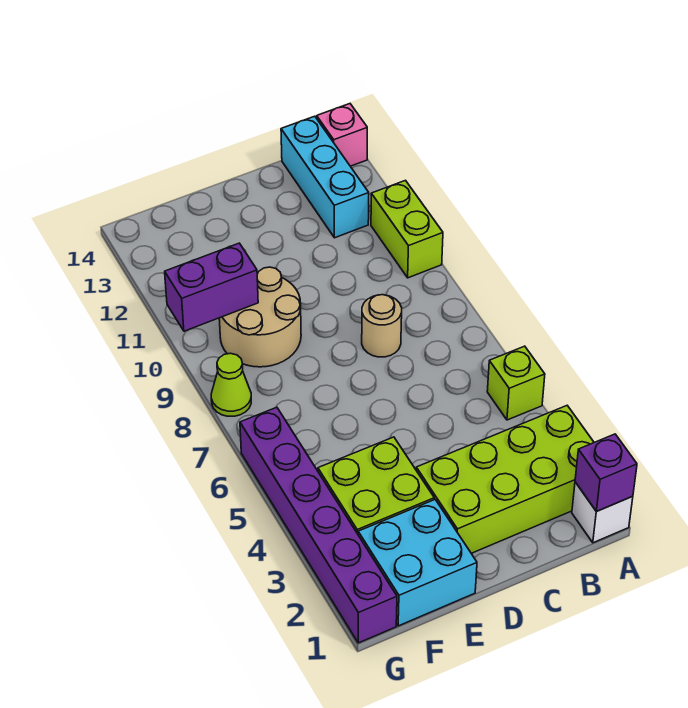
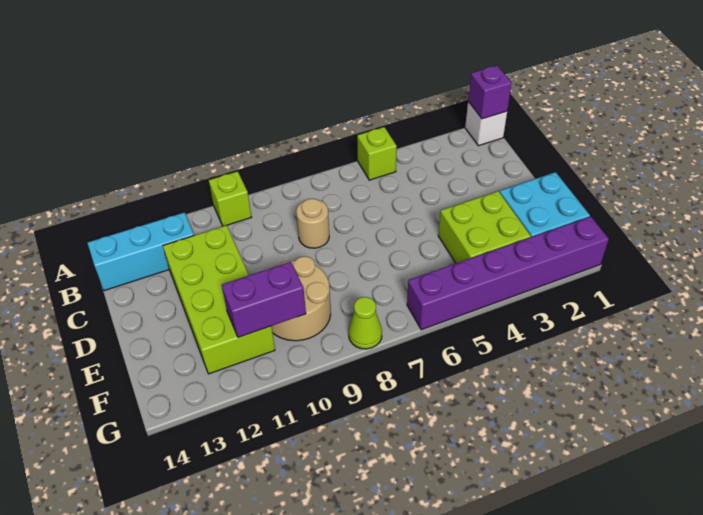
lime 2x4 brick [416,406,594,553] -> lime 2x4 brick moved to [163,225,275,374]
lime 1x2 brick [371,180,443,278] -> lime 1x1 brick [209,171,251,226]
pink 1x1 brick [317,104,367,166] -> none
purple 1x2 brick [165,243,258,331] -> purple 1x2 brick turned to [222,262,306,337]

